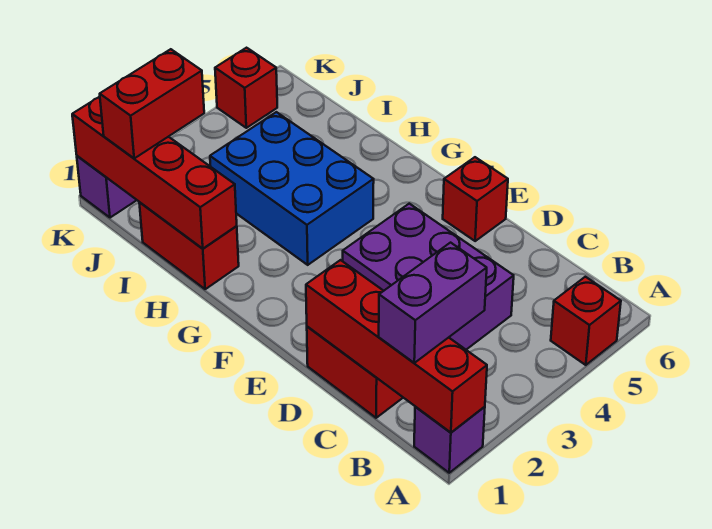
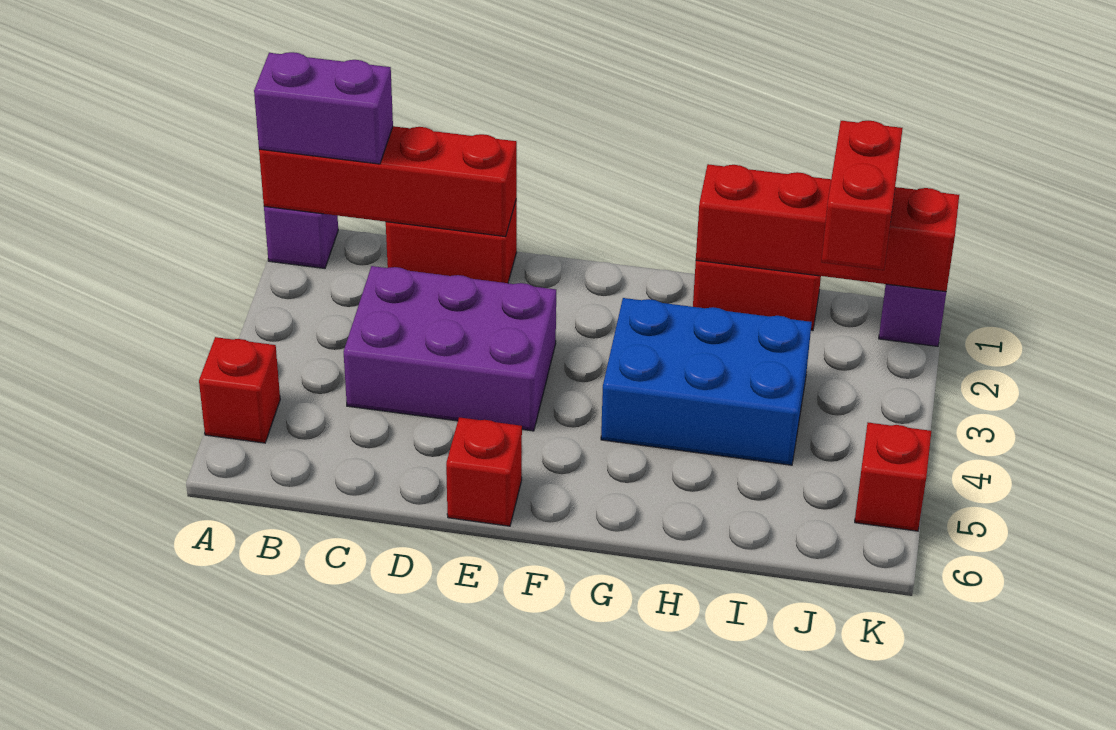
purple 1x2 brick [379,243,487,363] -> purple 1x2 brick turned to [254,52,393,164]

